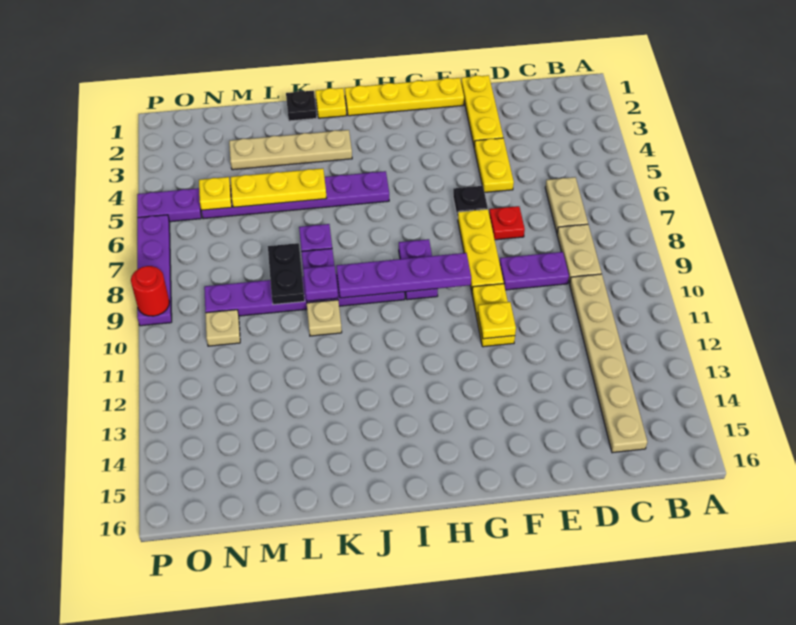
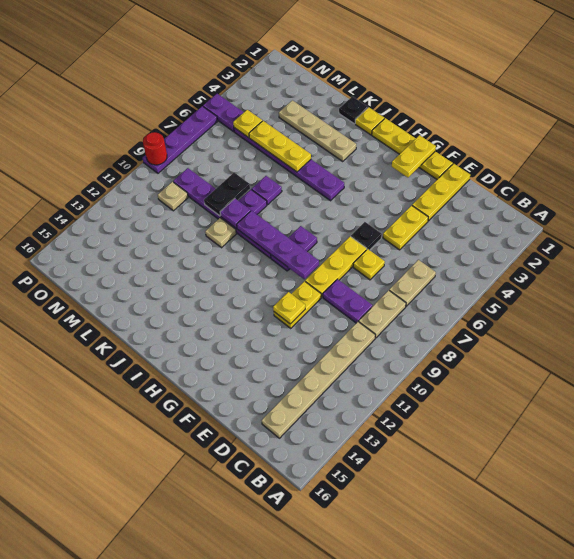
red 1x1 plate [489,206,525,240] -> yellow 1x1 plate [353,249,385,280]
none -> yellow 1x2 plate [392,135,436,177]

